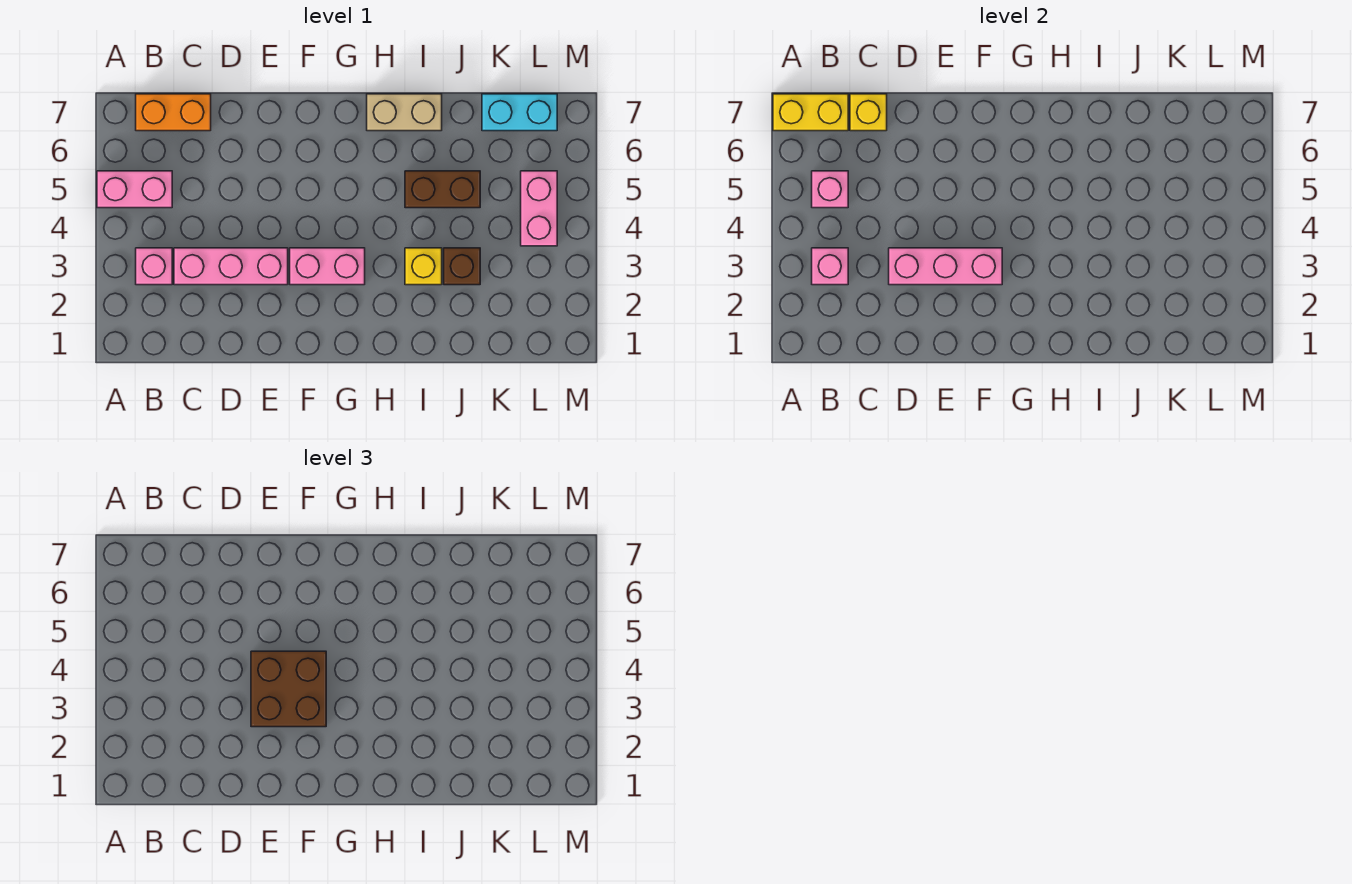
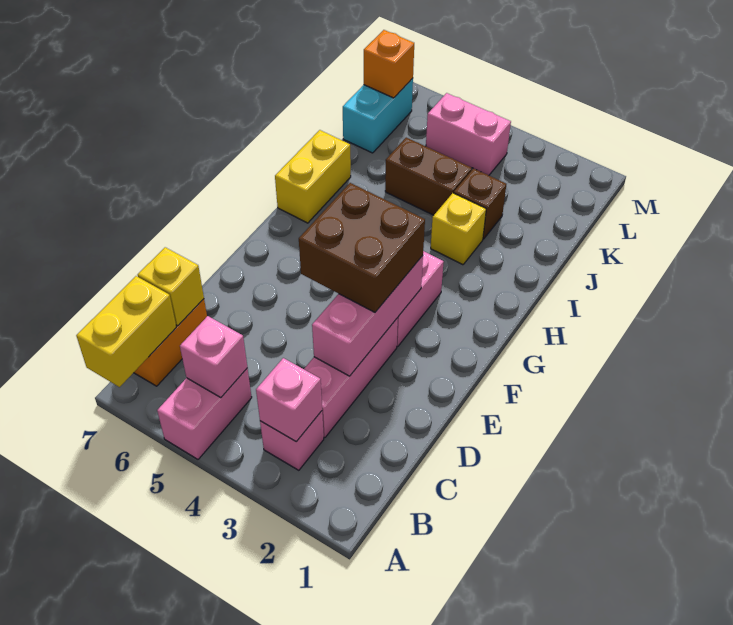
tan 1x2 brick [367,94,442,131] -> yellow 1x2 brick [275,130,351,223]
brown 1x2 brick [405,171,480,208] -> brown 1x2 brick turned to [385,138,472,215]
none -> orange 1x1 brick [364,30,414,98]

